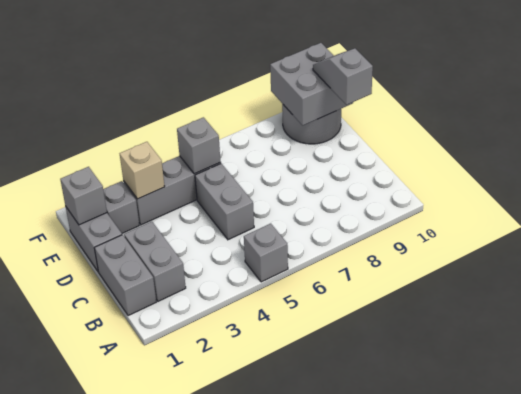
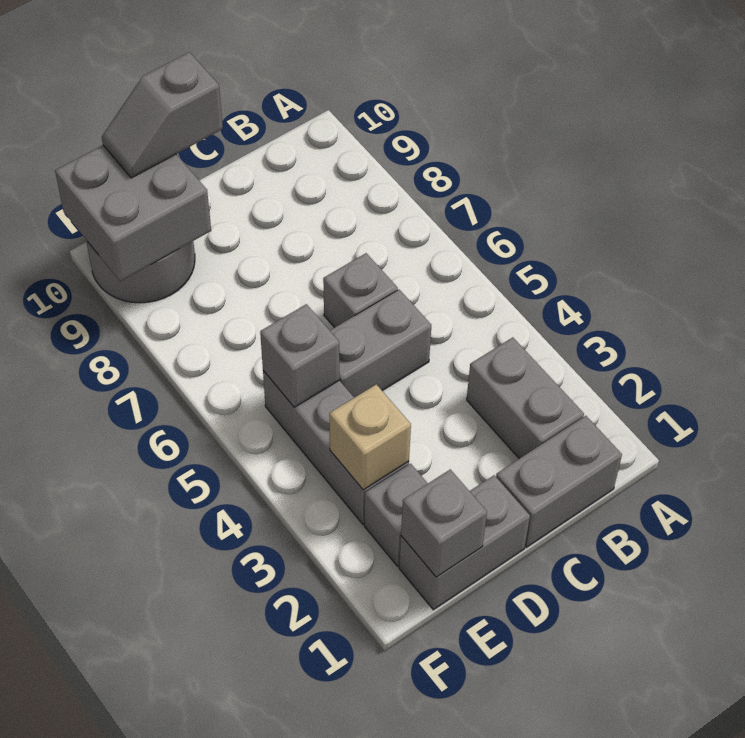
grey 1x1 brick [244,224,288,282] -> grey 1x1 brick moved to [323,253,398,328]
grey 1x2 brick [124,222,186,301] -> grey 1x2 brick turned to [467,337,584,459]

